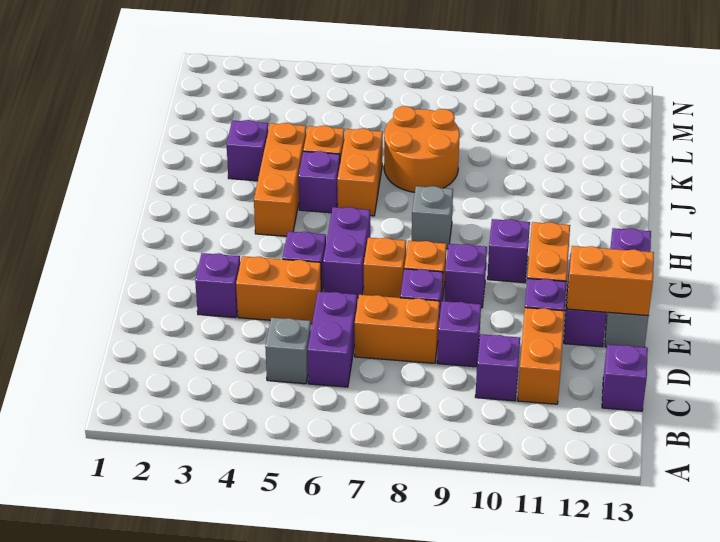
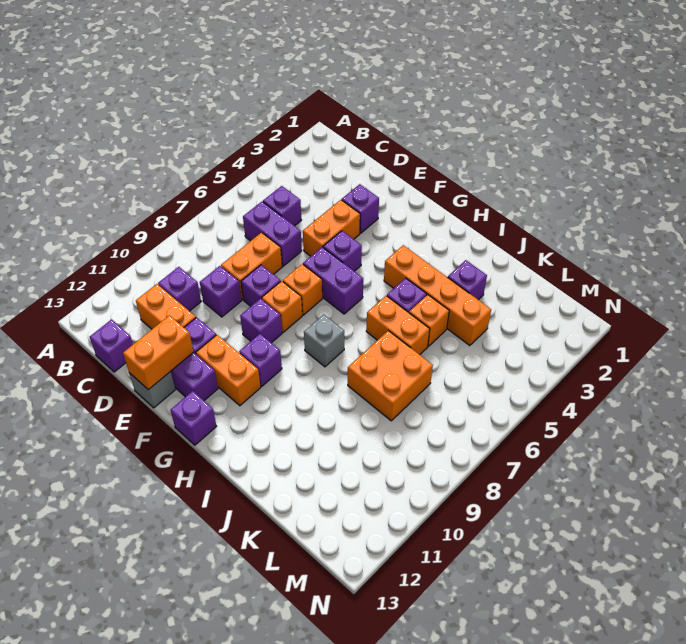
grey 1x1 brick [265,318,311,384] -> purple 1x1 brick [263,186,301,226]
orange 1x3 brick [254,123,306,236] -> orange 1x4 brick [384,245,491,346]
orange 2x2 round brick [384,106,460,192] -> orange 2x2 brick [348,331,433,421]

